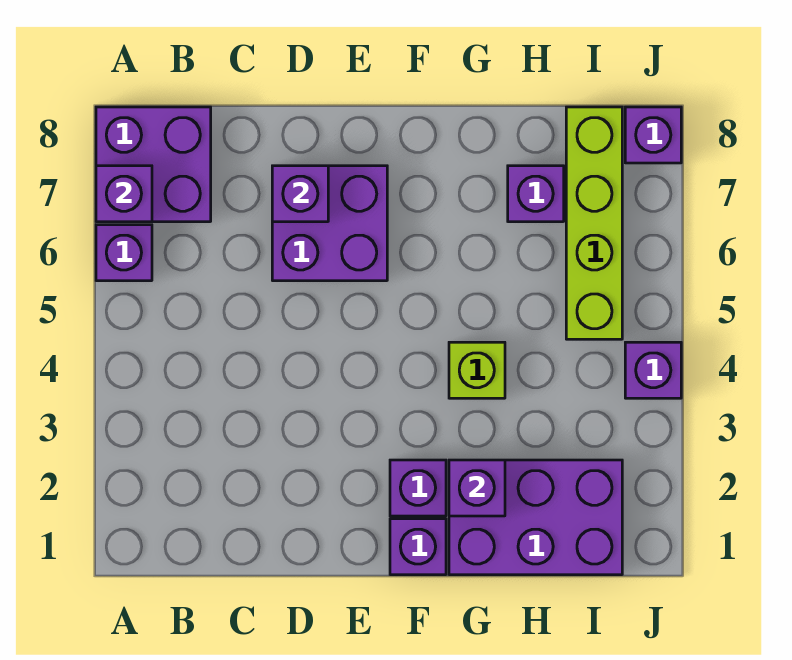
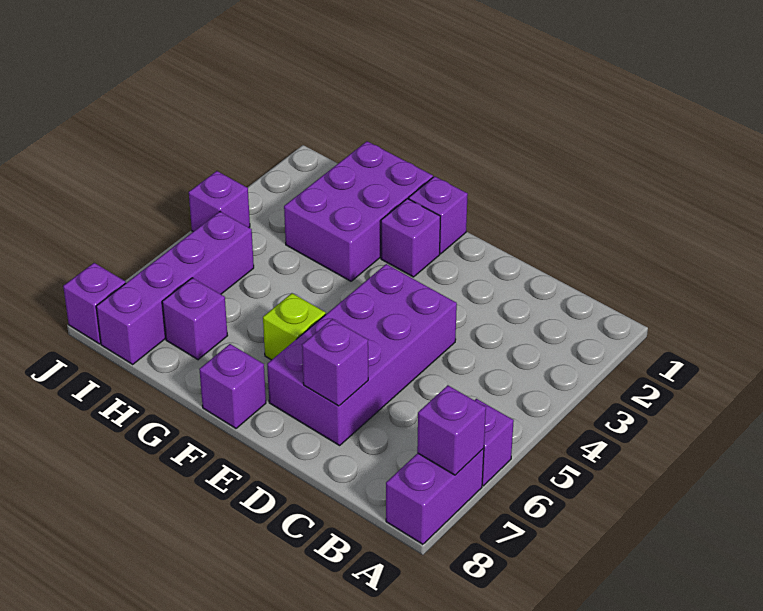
purple 2x2 brick [96,107,211,222] -> purple 1x2 brick [386,448,484,544]
purple 2x2 brick [272,166,387,281] -> purple 2x4 brick [267,264,457,445]
purple 2x3 brick [449,460,622,575] -> purple 2x3 brick turned to [284,141,433,281]
purple 1x1 brick [449,460,505,516] -> purple 1x1 brick moved to [199,344,266,428]
lime 1x1 brick [449,342,505,398] -> lime 1x1 brick moved to [263,293,326,360]
lime 1x4 brick [566,107,622,339] -> purple 1x4 brick [96,212,254,364]

